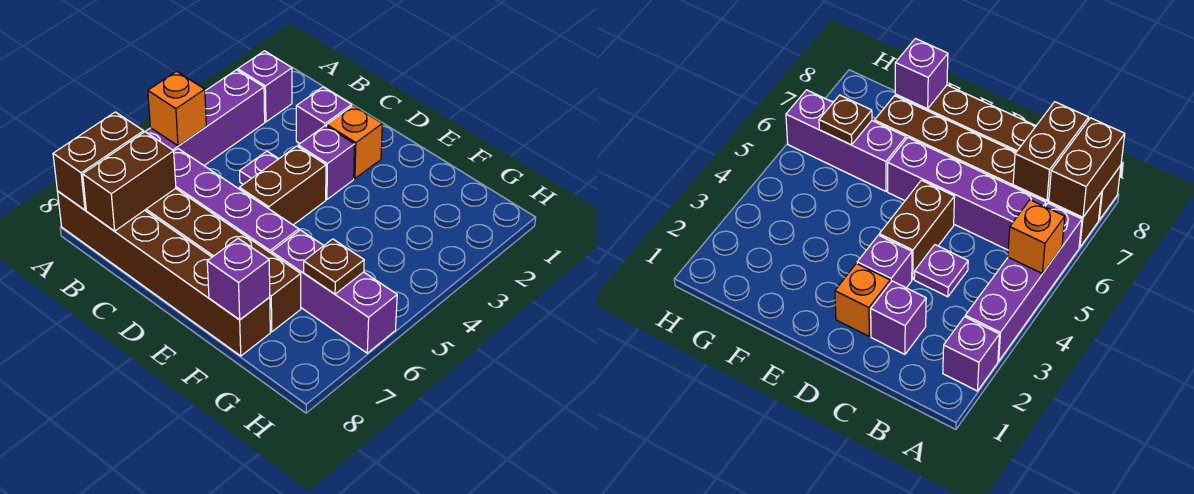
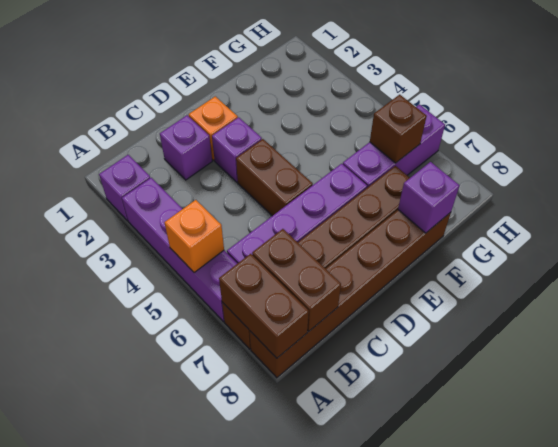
purple 1x1 plate [240,151,278,184] -> none
brown 1x1 plate [304,239,364,294] -> brown 1x1 brick [370,95,427,163]

